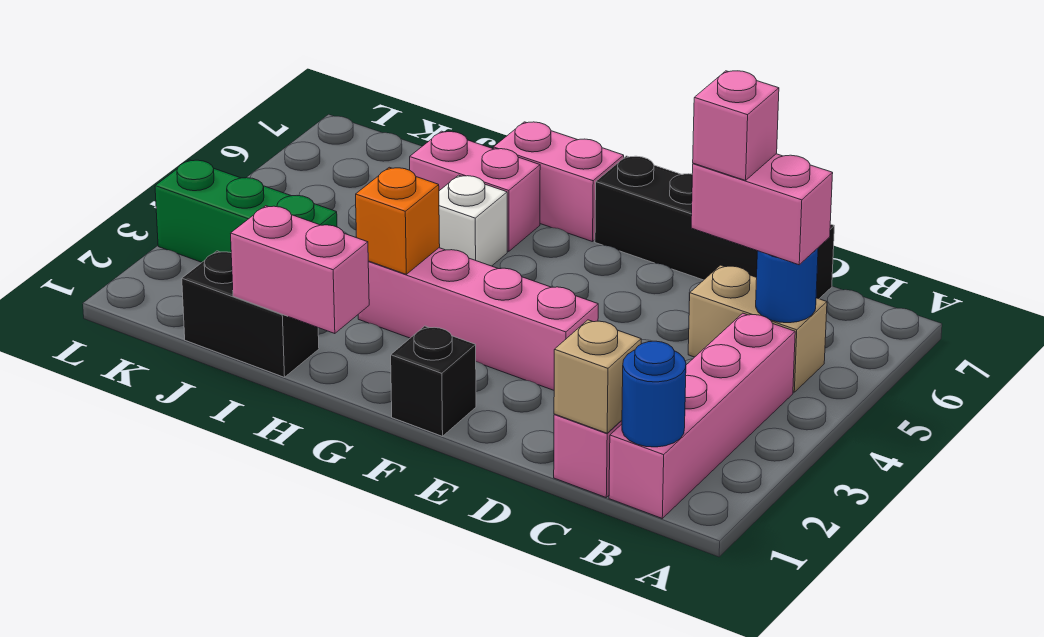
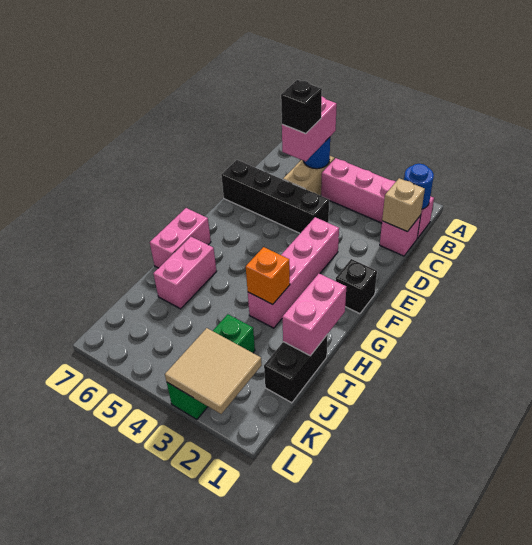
pink 1x1 brick [693,71,779,180] -> black 1x1 brick [281,80,322,134]
black 1x4 brick [595,156,834,299] -> black 1x4 brick turned to [221,160,329,233]
white 1x1 brick [439,175,507,266] -> none
none -> tan 2x2 tile [165,328,262,414]

